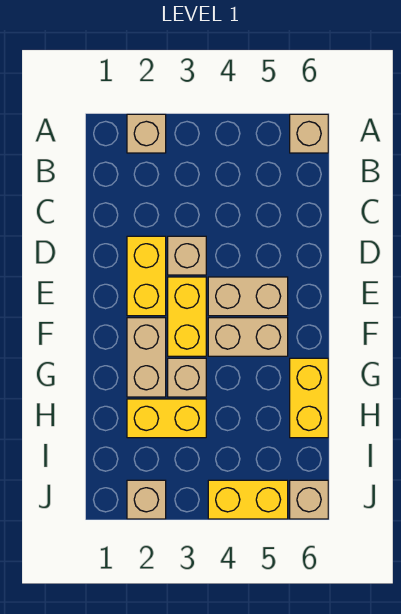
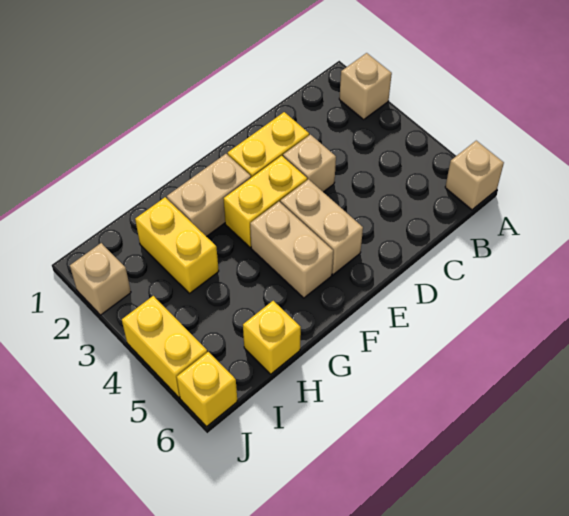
tan 1x1 brick [168,358,206,397] -> none
yellow 1x2 brick [290,358,328,438] -> yellow 1x1 brick [243,301,301,374]
tan 1x1 brick [290,480,328,519] -> yellow 1x1 brick [177,352,237,426]

